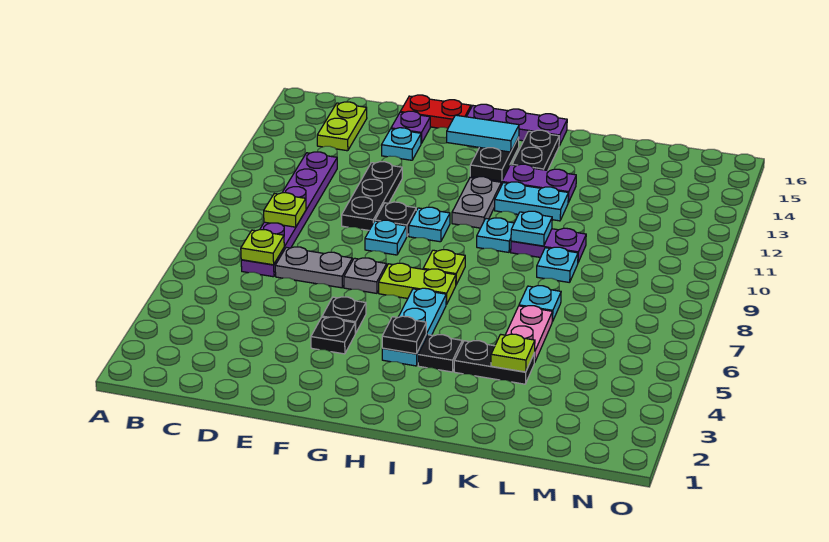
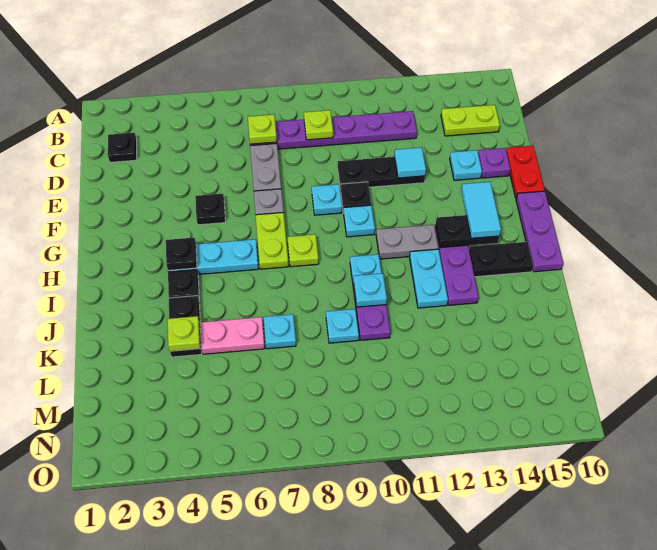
none -> cyan 1x1 tile [394,147,426,178]
black 1x1 plate [311,317,355,354] -> black 1x1 plate moved to [108,133,137,162]

